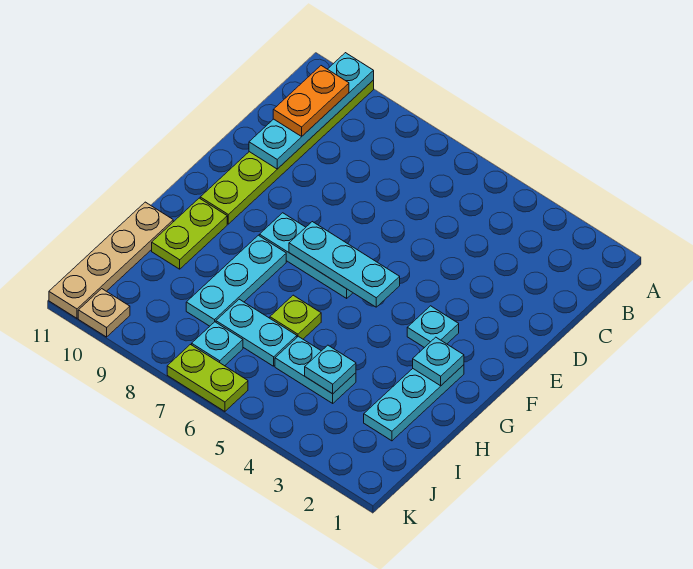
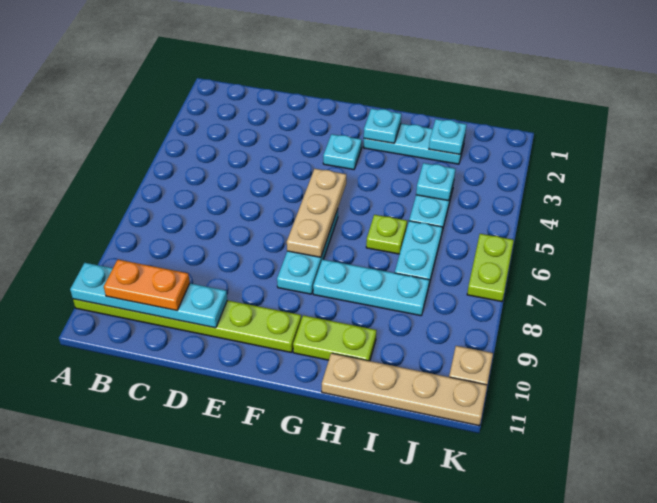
cyan 1x3 plate [289,222,400,307] -> tan 1x3 plate [287,169,346,257]
cyan 1x1 plate [192,322,243,366] -> cyan 1x1 plate moved to [429,119,467,154]

